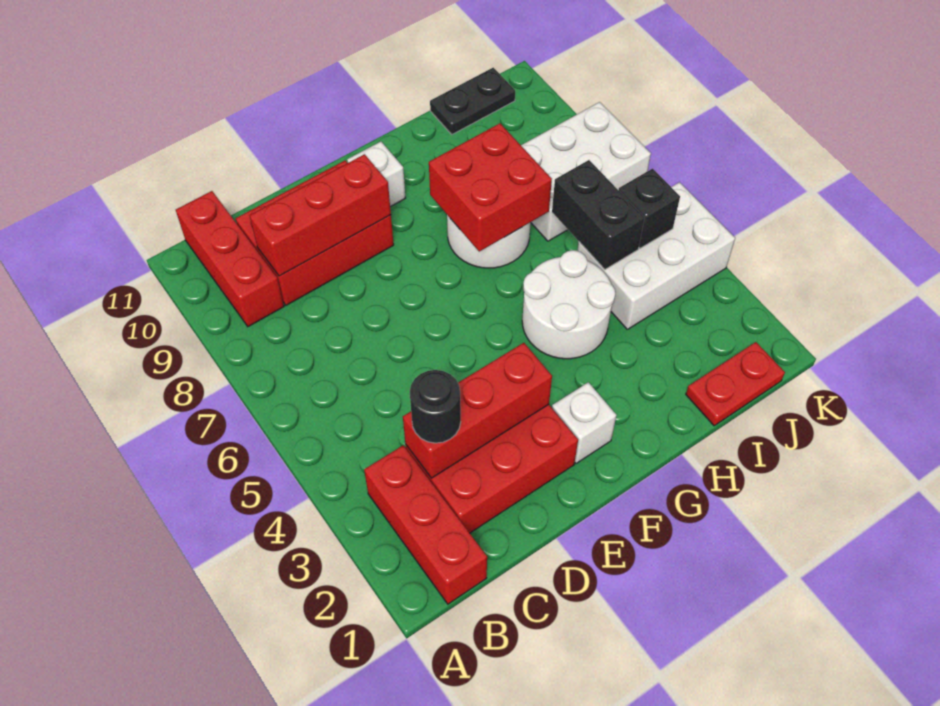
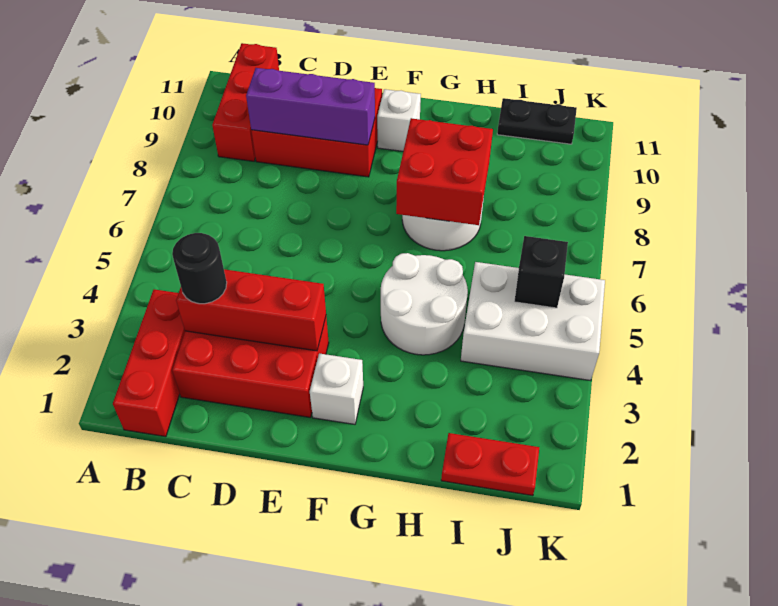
red 1x3 brick [250,154,391,276] -> purple 1x3 brick [246,68,375,145]
black 1x2 brick [552,160,645,269] -> none
white 2x3 brick [521,102,651,241] -> none

